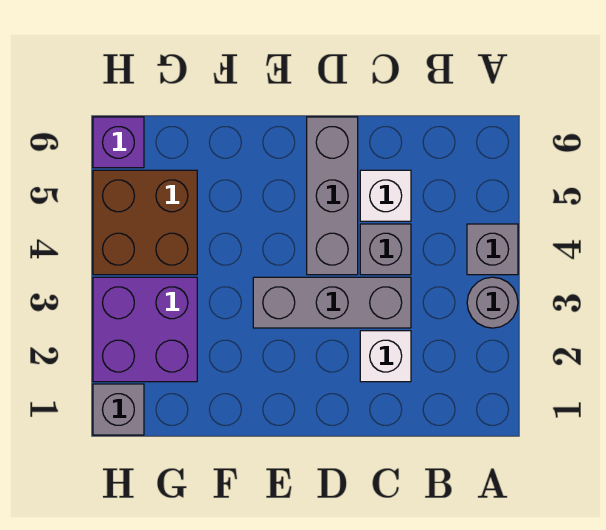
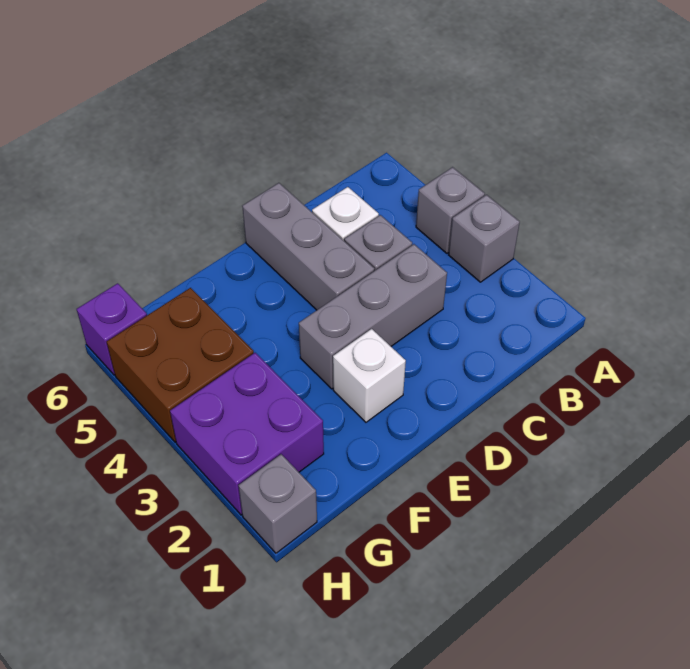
grey 1x1 round brick [467,277,518,328] -> grey 1x1 brick [449,195,520,282]
white 1x1 brick [360,331,411,382] -> white 1x1 brick moved to [333,329,406,422]

